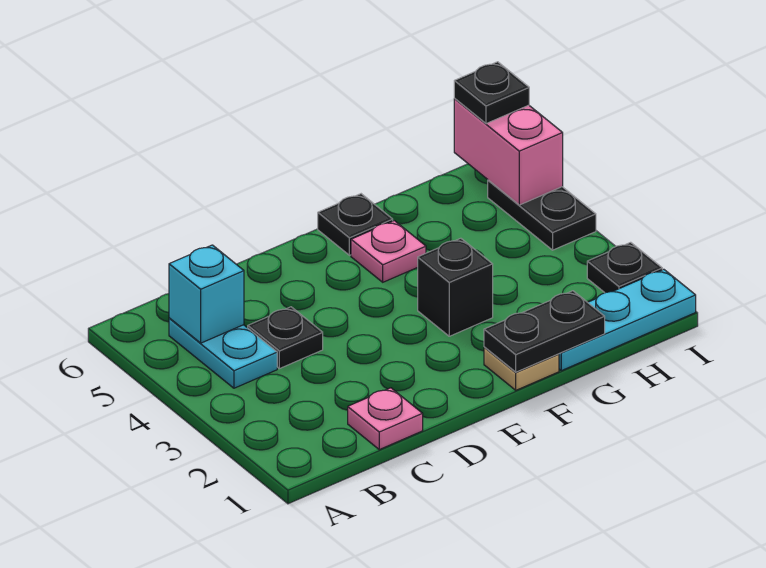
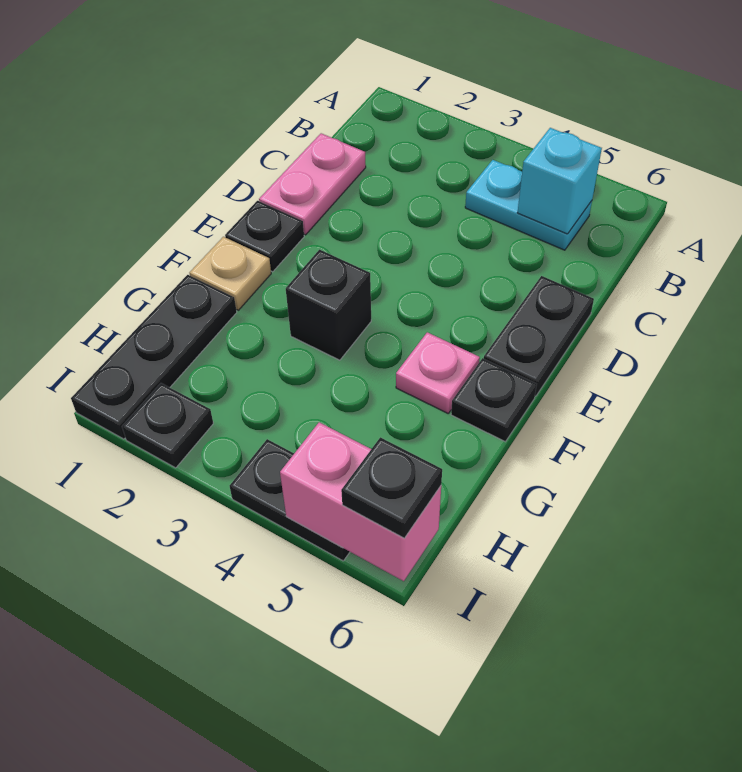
pink 1x1 plate [348,388,423,450] -> pink 1x2 plate [259,133,366,235]
black 1x1 plate [248,307,323,369] -> black 1x1 plate moved to [225,201,304,272]
black 1x2 plate [484,291,605,372] -> black 1x2 plate moved to [484,276,594,396]
cyan 1x3 plate [559,269,696,371] -> black 1x3 plate [71,275,237,439]

